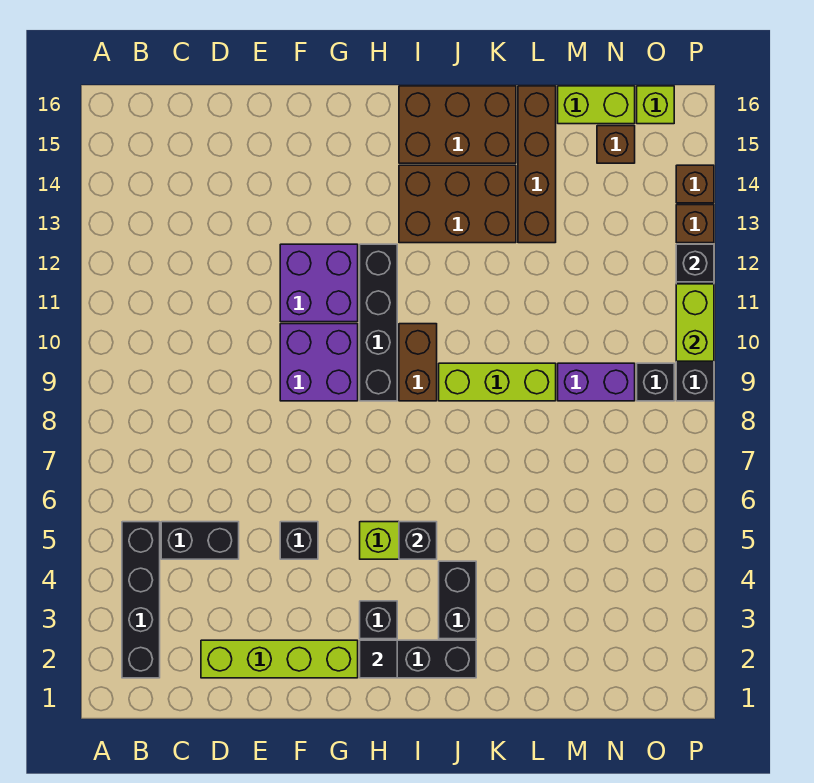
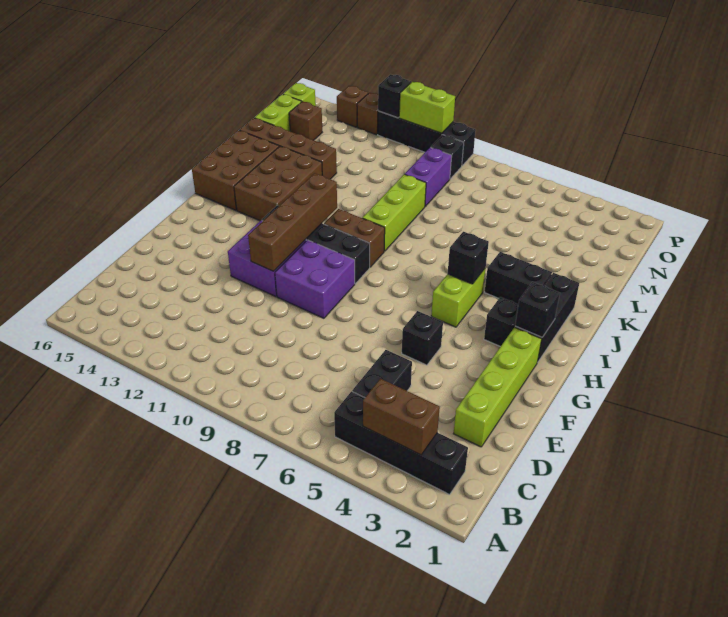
none -> brown 1x2 brick [363,379,440,455]
none -> brown 1x4 brick [248,173,337,271]
black 1x1 tile [360,640,397,678] -> black 1x1 brick [515,282,560,337]

